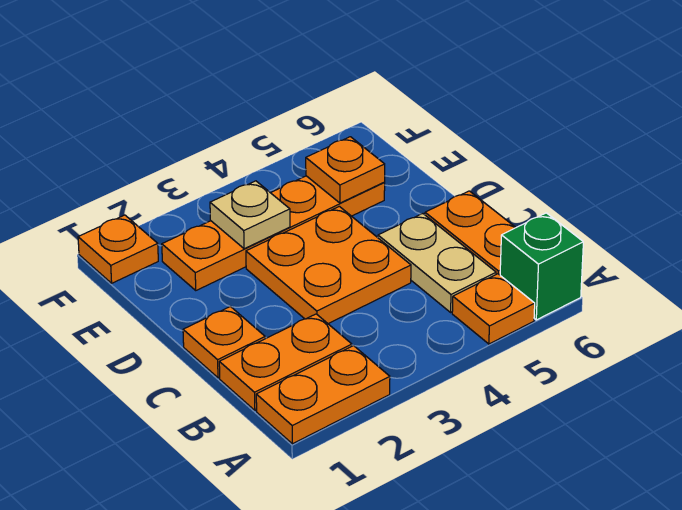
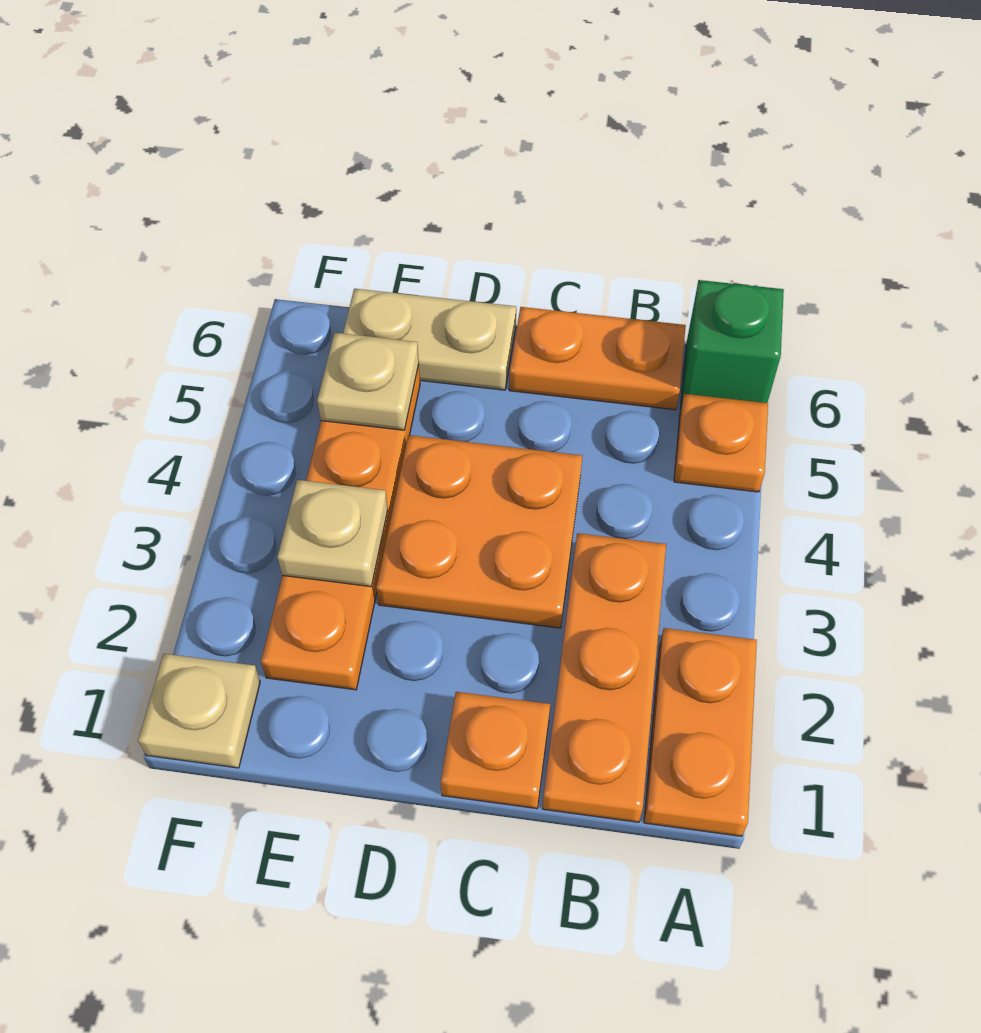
orange 1x2 plate [219,314,352,410] -> orange 1x3 plate [542,533,666,822]
tan 1x2 plate [378,214,496,312] -> tan 1x2 plate moved to [343,289,516,390]
orange 1x1 plate [306,137,385,203] -> tan 1x1 plate [317,333,419,430]
orange 1x1 plate [78,215,158,283] -> tan 1x1 plate [138,654,260,768]

